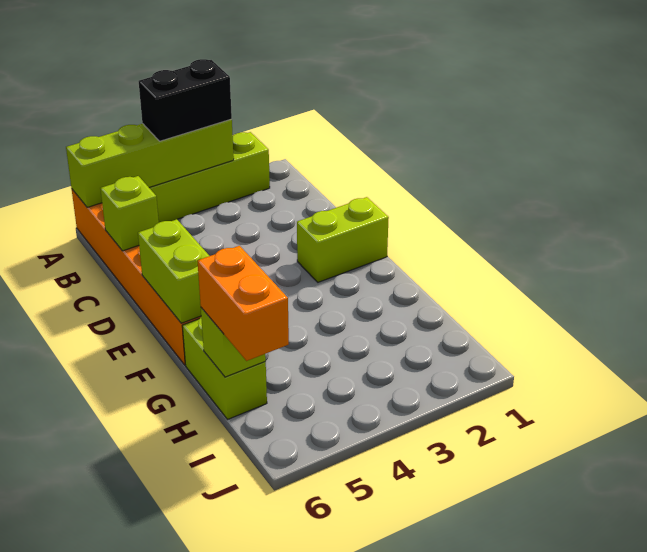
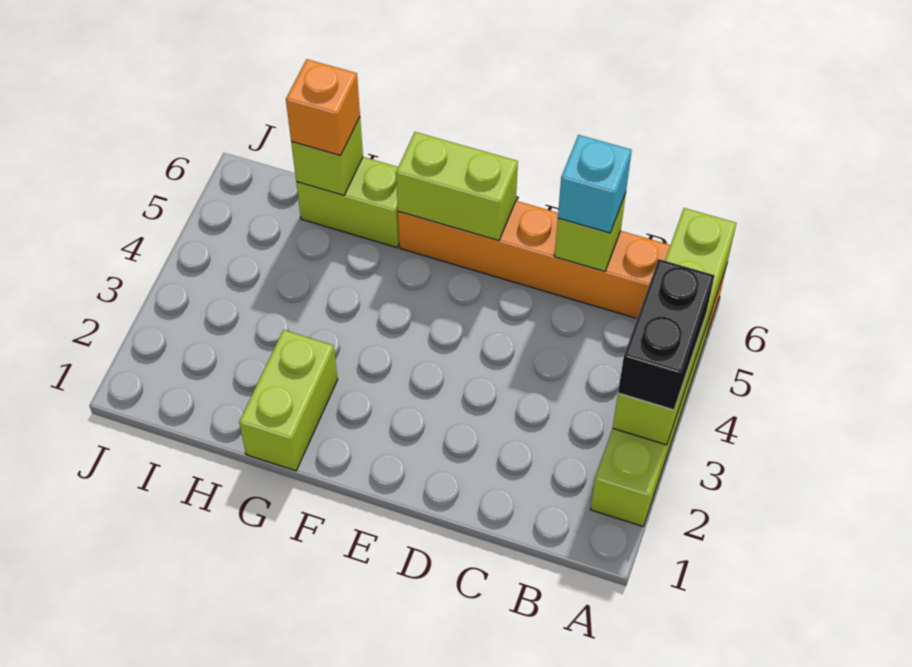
none -> cyan 1x1 brick [558,135,632,233]
lime 1x2 brick [297,197,389,282] -> lime 1x2 brick moved to [239,330,338,471]
orange 1x2 brick [198,246,289,361] -> orange 1x1 brick [286,59,360,155]

